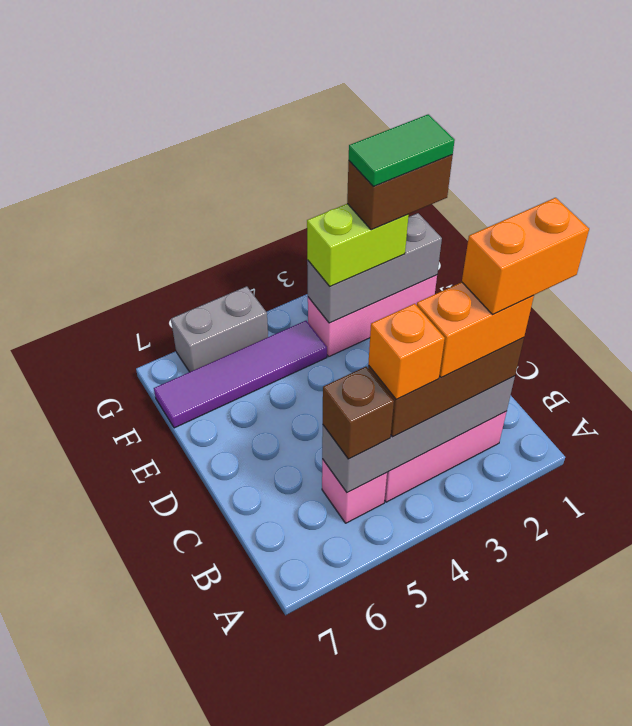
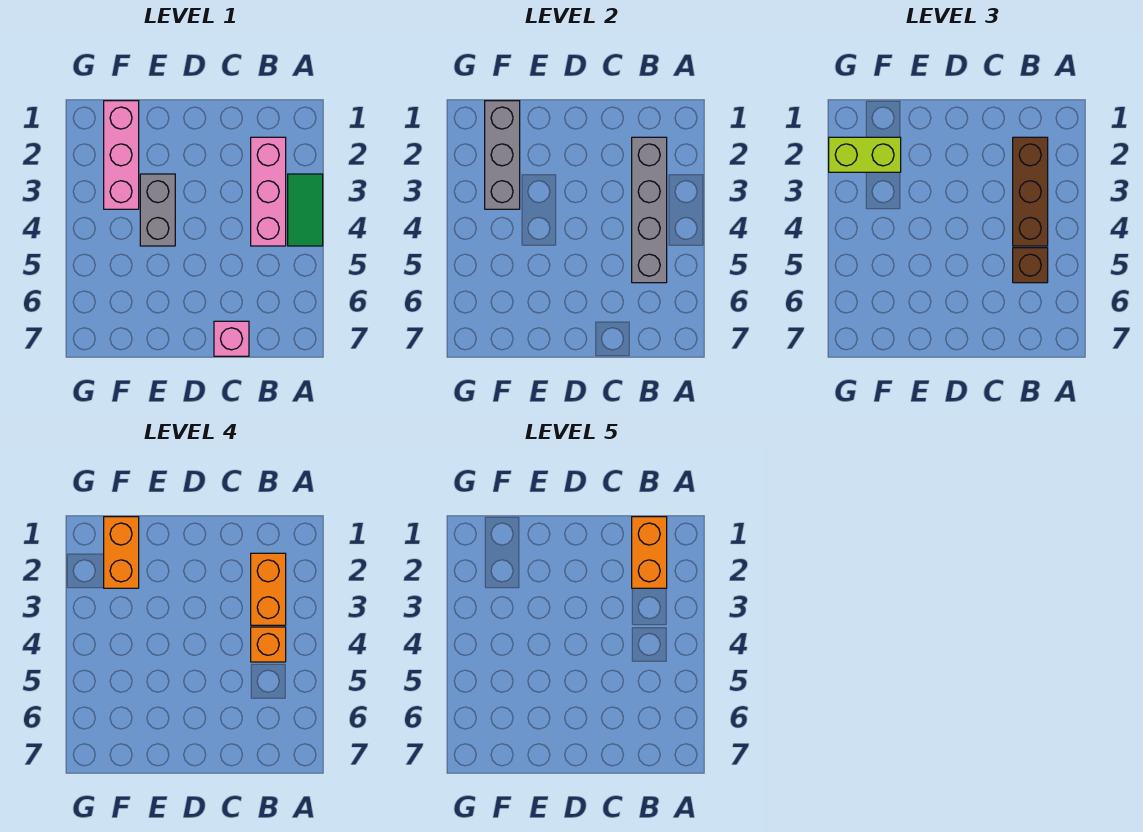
pink 1x1 brick [322,459,387,523] -> pink 1x1 brick moved to [214,321,249,356]
brown 1x2 brick [347,155,453,230] -> orange 1x2 brick [104,517,139,588]
green 1x2 tile [349,114,455,186] -> green 1x2 tile moved to [288,174,323,246]
lime 1x2 brick [307,204,409,286] -> lime 1x2 brick turned to [829,137,901,172]
purple 1x4 tile [154,321,327,428] -> none
grey 1x2 brick [171,286,268,372] -> grey 1x2 brick moved to [140,174,175,246]

